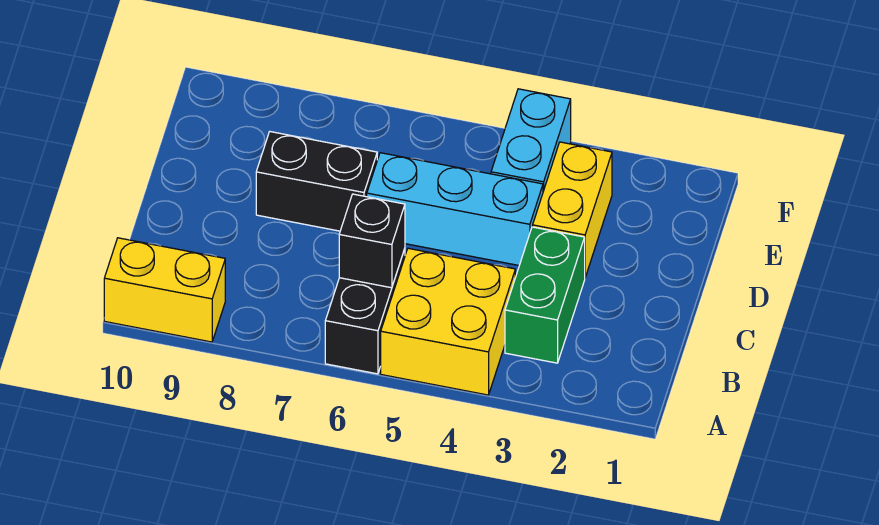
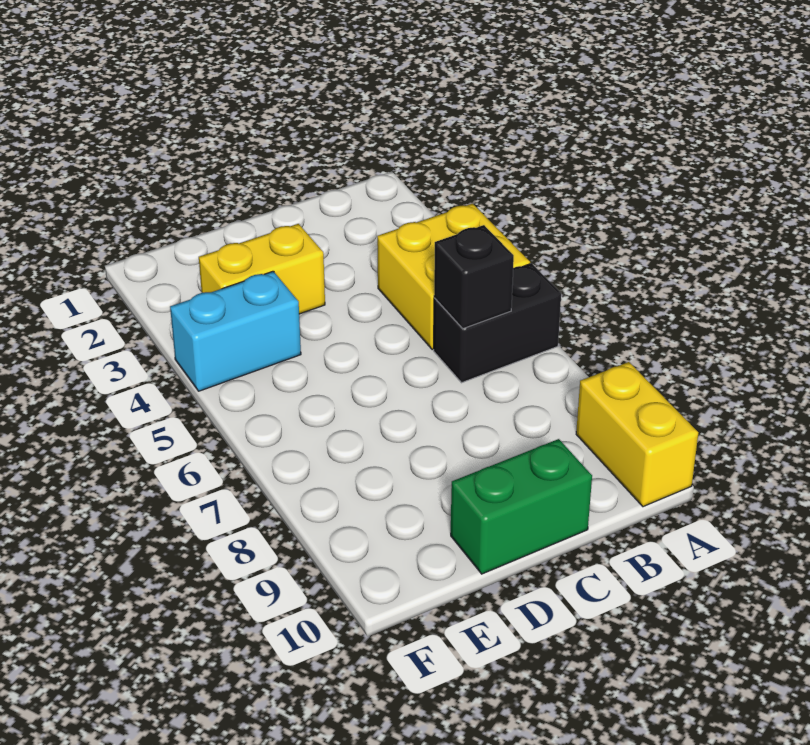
green 1x2 brick [505,227,585,363] -> green 1x2 brick moved to [451,439,592,574]
cyan 1x3 brick [367,153,543,265] -> none
black 1x2 brick [256,132,377,231] -> none

